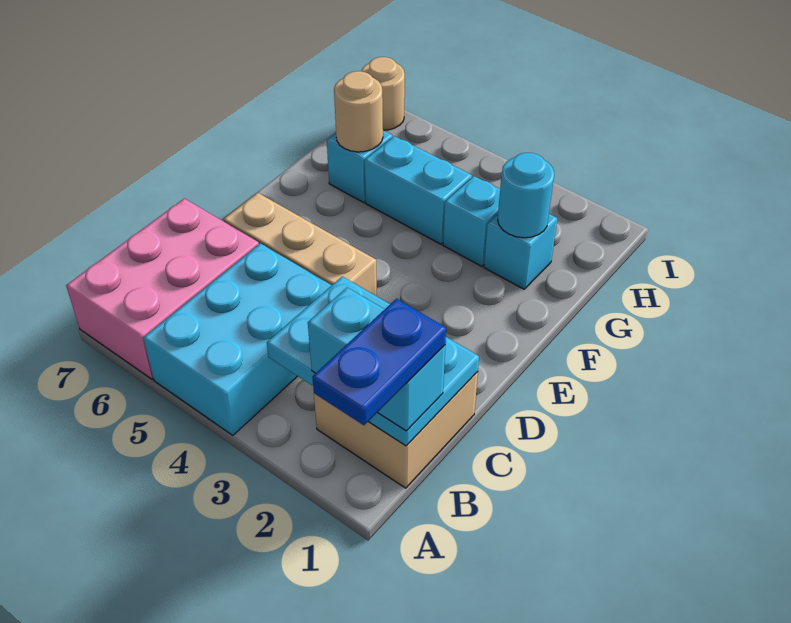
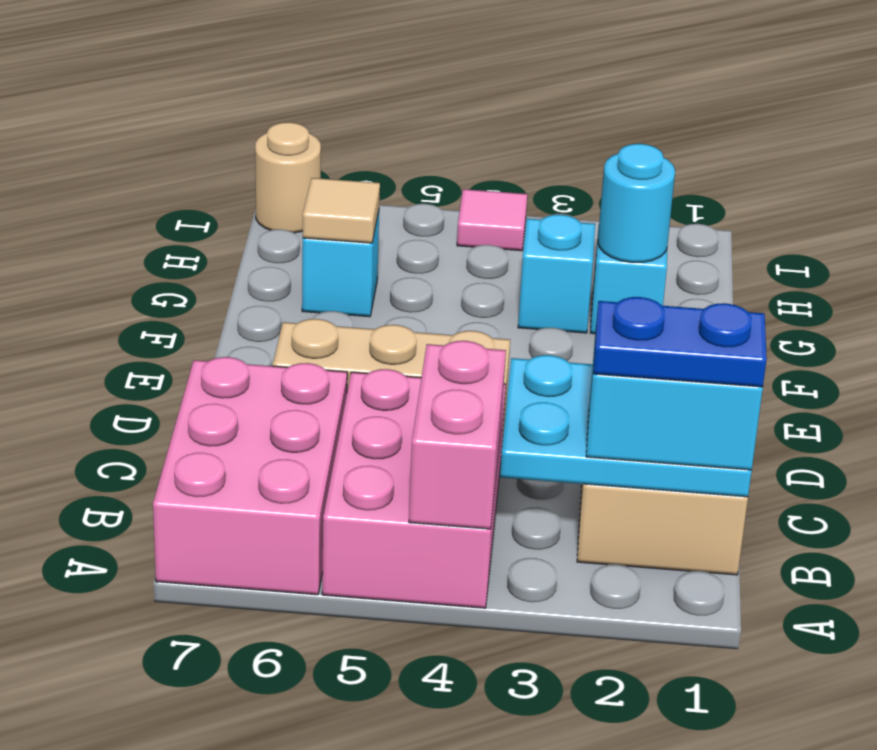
blue 1x2 plate [312,299,446,425] -> blue 1x2 plate turned to [593,297,767,387]
cyan 2x3 brick [143,243,332,435] -> pink 2x3 brick [322,369,506,608]
none -> pink 1x2 brick [409,341,506,529]
cyan 1x2 brick [365,136,472,244] -> none
tan 1x1 round brick [334,71,383,152] -> tan 1x1 tile [303,178,380,243]
none -> pink 1x1 tile [457,189,527,251]

